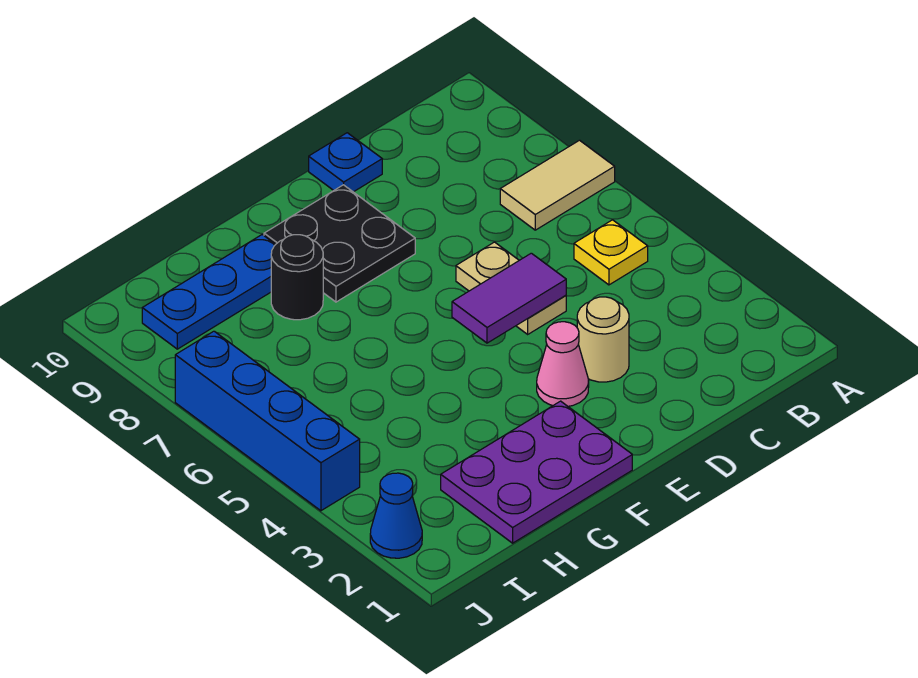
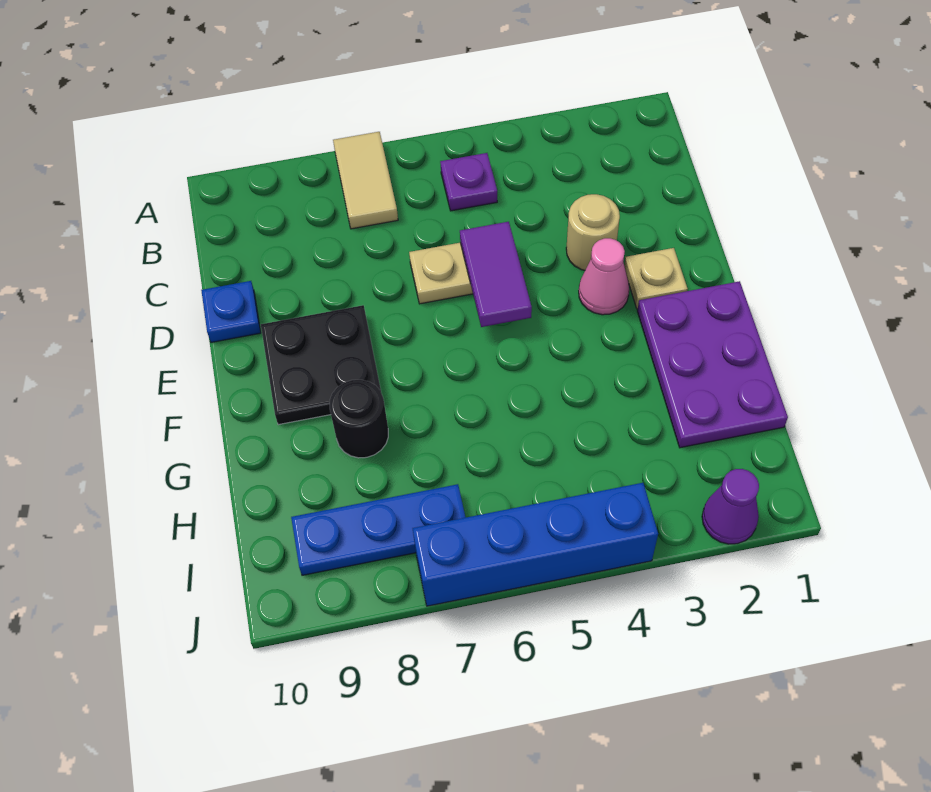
yellow 1x1 plate [574,220,648,285] -> purple 1x1 plate [440,153,497,211]
none -> tan 1x1 plate [624,248,688,309]
blue 1x3 plate [142,235,276,349] -> blue 1x3 plate turned to [291,484,466,575]
blue 1x1 cone [370,473,422,558] -> purple 1x1 cone [702,469,759,544]

